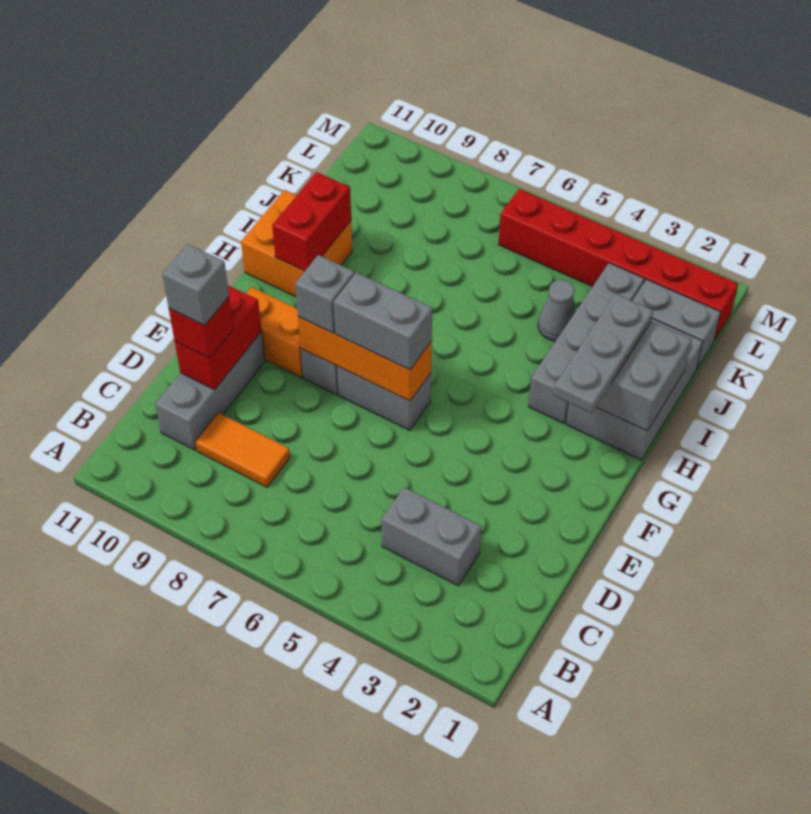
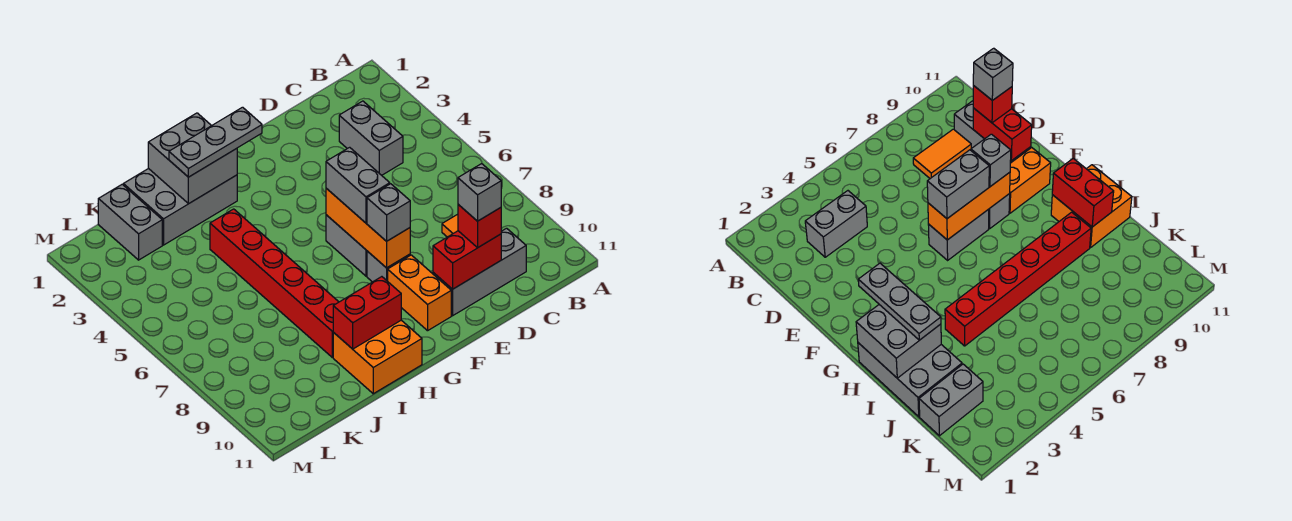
grey 1x4 brick [528,263,644,424] -> none
grey 1x1 cone [538,280,576,341] -> none
red 1x6 brick [498,189,738,341] -> red 1x6 brick moved to [210,209,338,357]

